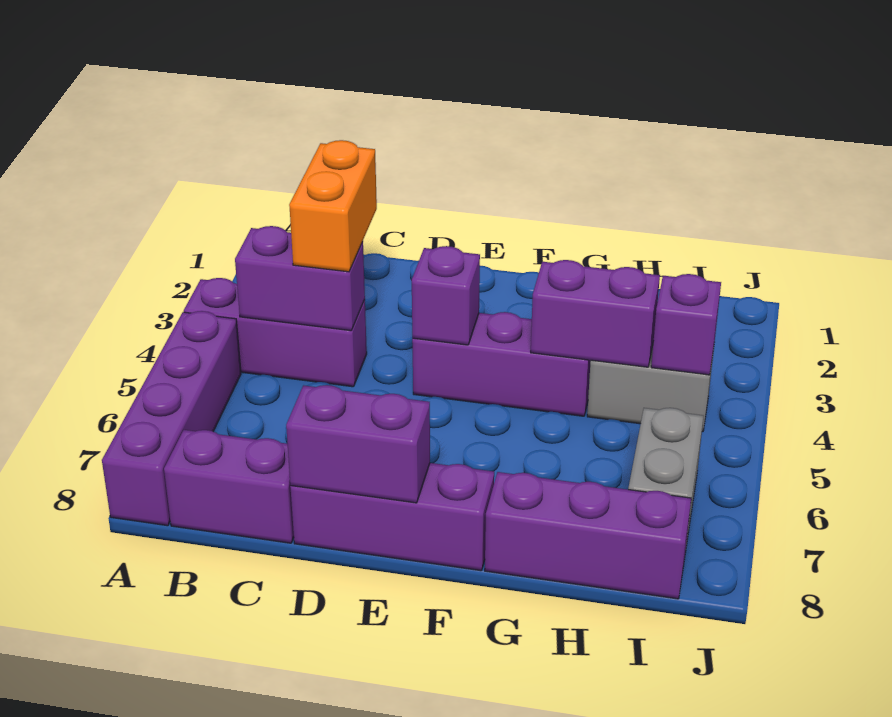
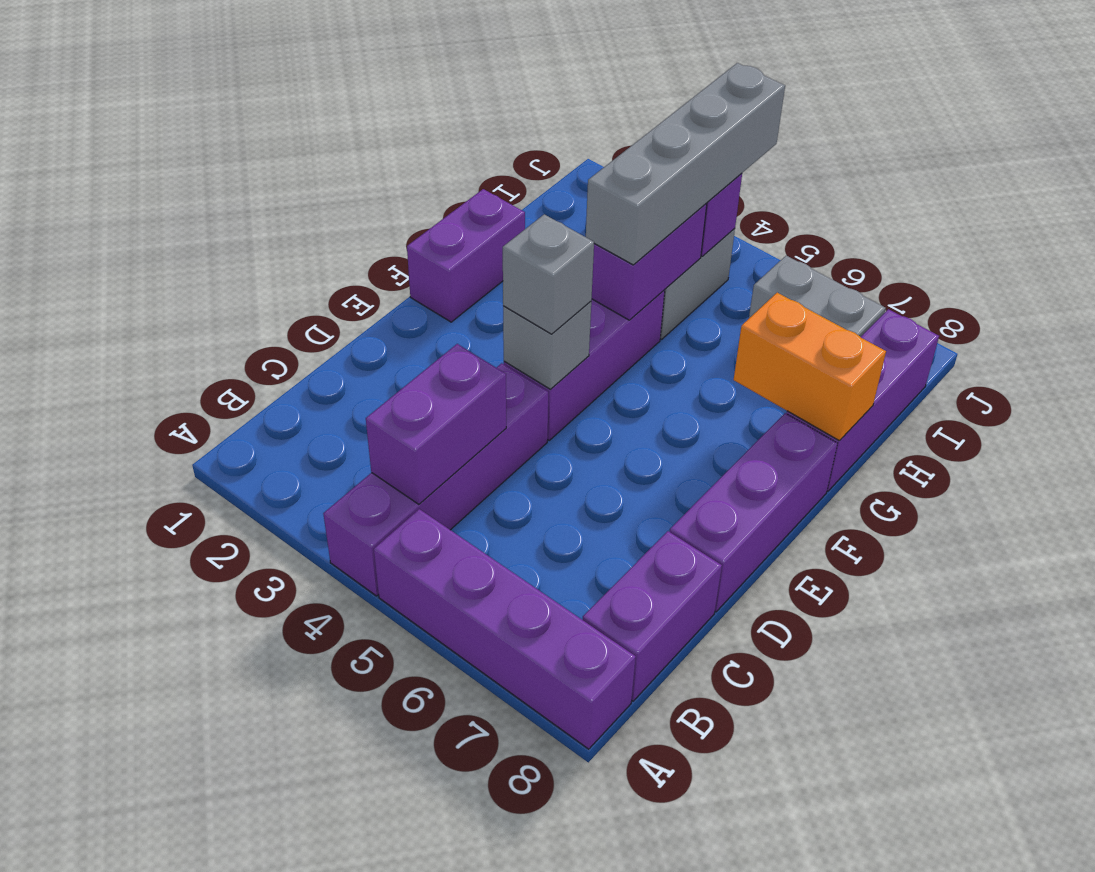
purple 1x3 brick [184,278,367,387] -> purple 1x4 brick [323,363,548,596]
orange 1x2 brick [289,140,377,272] -> orange 1x2 brick moved to [734,293,886,441]
purple 1x2 brick [286,385,430,503] -> purple 1x2 brick moved to [407,189,525,322]
purple 1x1 brick [412,246,480,345] -> grey 1x1 brick [503,302,591,389]
none -> grey 1x1 brick [503,214,594,334]
none -> grey 1x4 brick [586,63,785,265]

